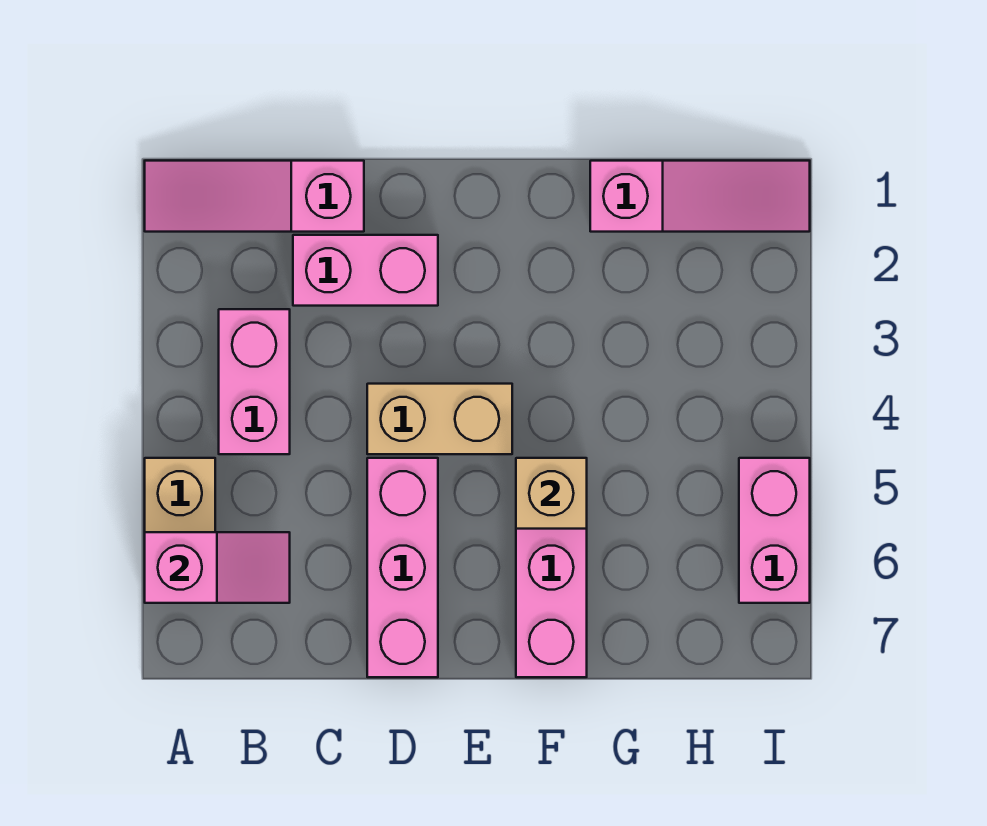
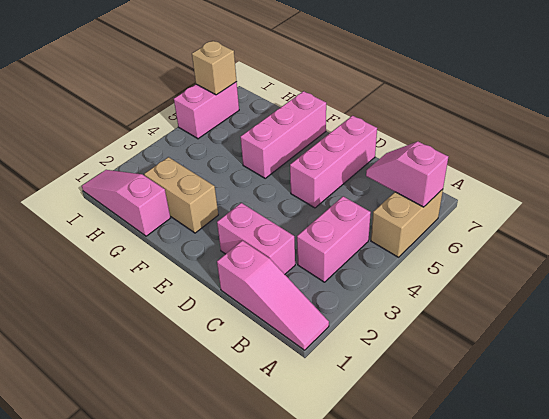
tan 1x2 brick [367,384,512,454] -> tan 1x2 brick moved to [144,157,218,233]
tan 1x1 brick [516,458,587,529] -> tan 1x1 brick moved to [192,41,237,95]

